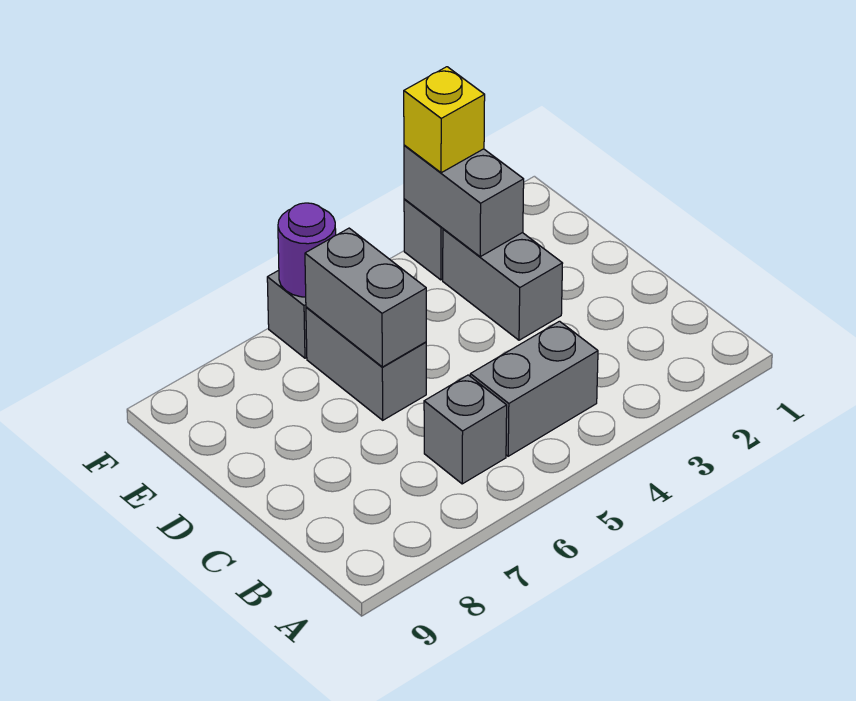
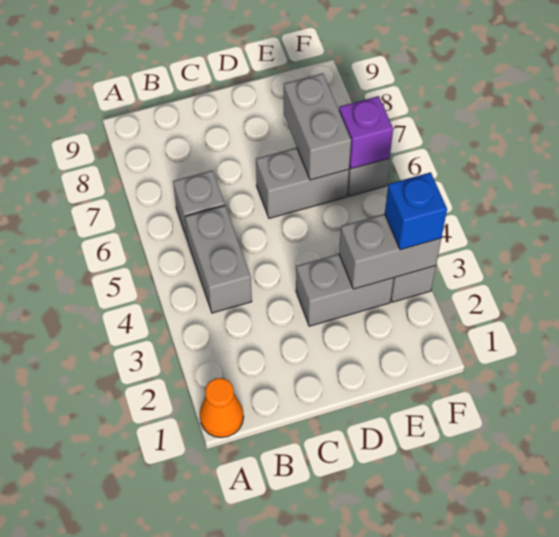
none -> orange 1x1 cone [200,378,244,438]
grey 1x2 brick [305,228,426,367] -> grey 1x2 brick turned to [284,73,351,180]
yellow 1x1 brick [404,67,485,173] -> blue 1x1 brick [385,172,447,250]
purple 1x1 round brick [278,203,336,297] -> purple 1x1 brick [339,96,393,169]

